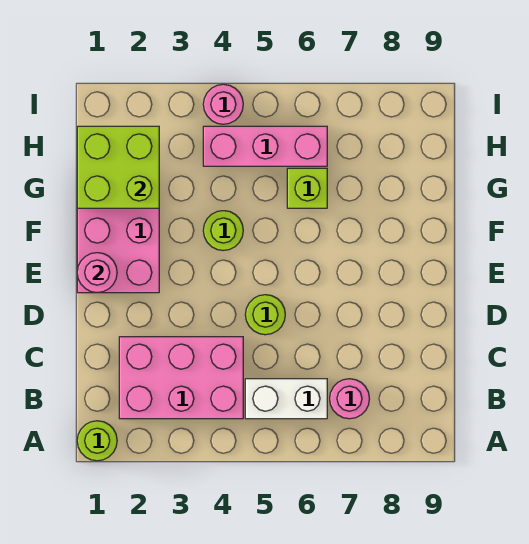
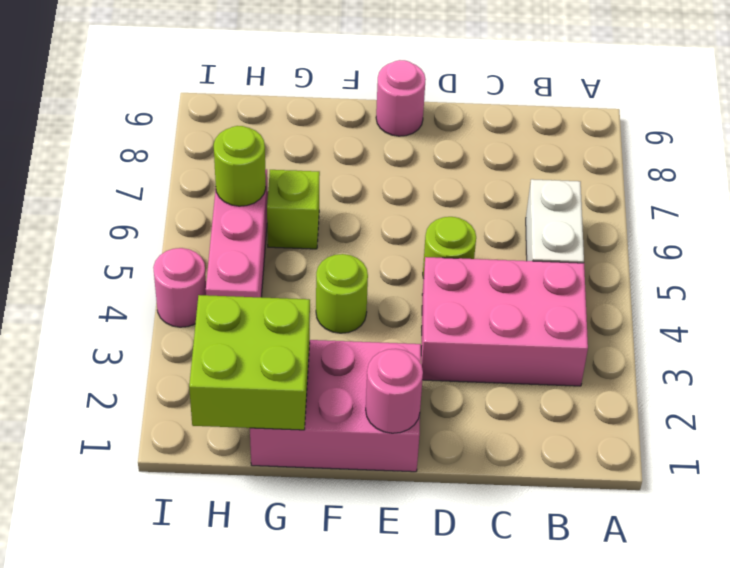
lime 1x1 round brick [77,421,117,461] -> lime 1x1 round brick moved to [214,126,266,206]
pink 2x3 brick [119,337,243,419] -> pink 2x3 brick turned to [421,257,588,386]
pink 1x1 round brick [330,379,369,419] -> pink 1x1 round brick moved to [376,60,426,136]

